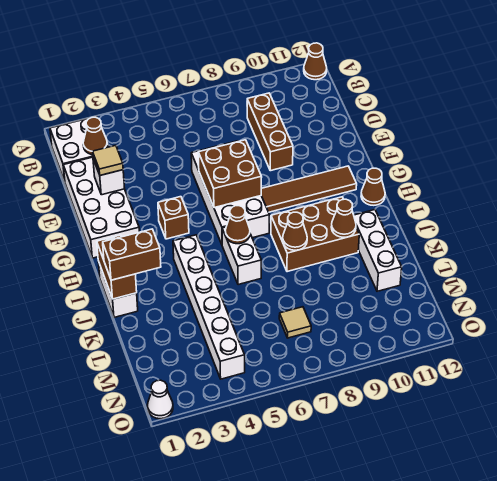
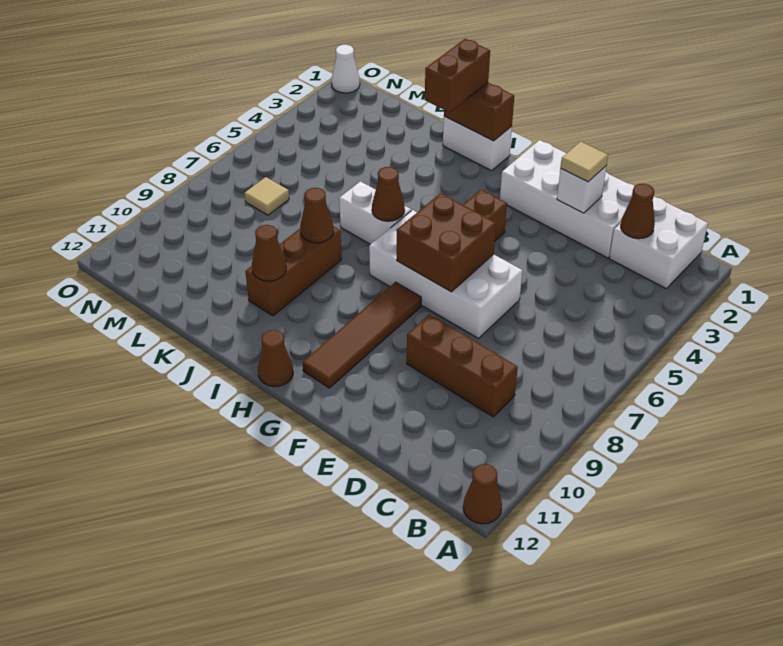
white 1x6 brick [173,235,245,379] -> none
brown 2x3 brick [271,197,359,272] -> brown 1x3 brick [245,226,342,316]
white 1x3 brick [354,210,402,291] -> none

